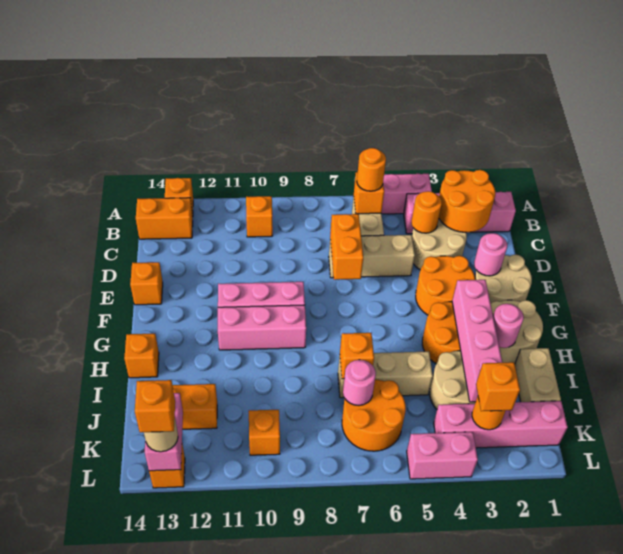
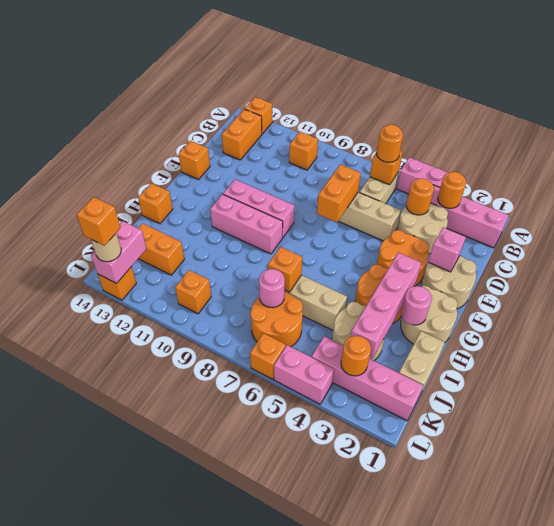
orange 2x2 round brick [439,170,495,232] -> orange 1x1 round brick [438,172,466,208]
orange 1x2 brick [136,198,193,239] -> orange 1x2 brick turned to [222,109,262,160]
pink 1x1 round brick [474,233,507,276] -> pink 1x1 brick [428,227,466,272]
orange 1x1 brick [476,362,520,411] -> orange 1x1 brick moved to [250,333,286,379]

